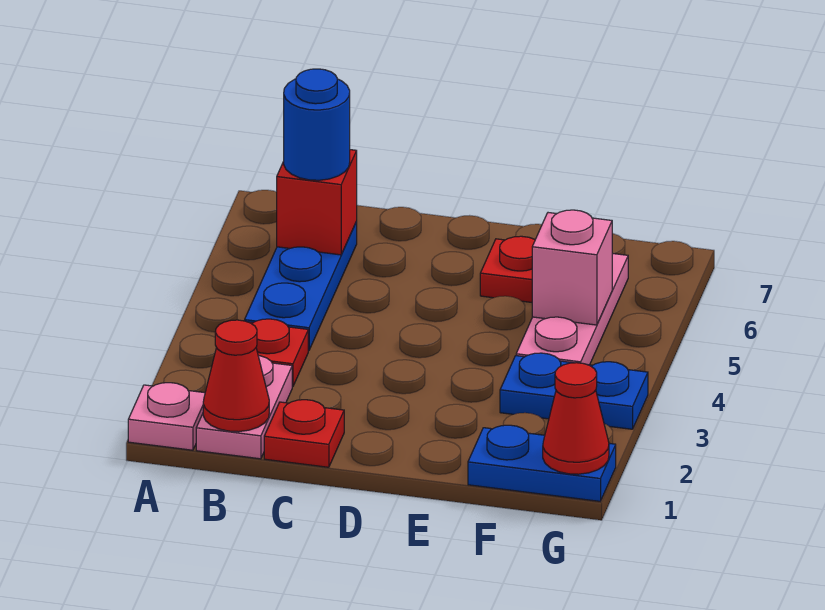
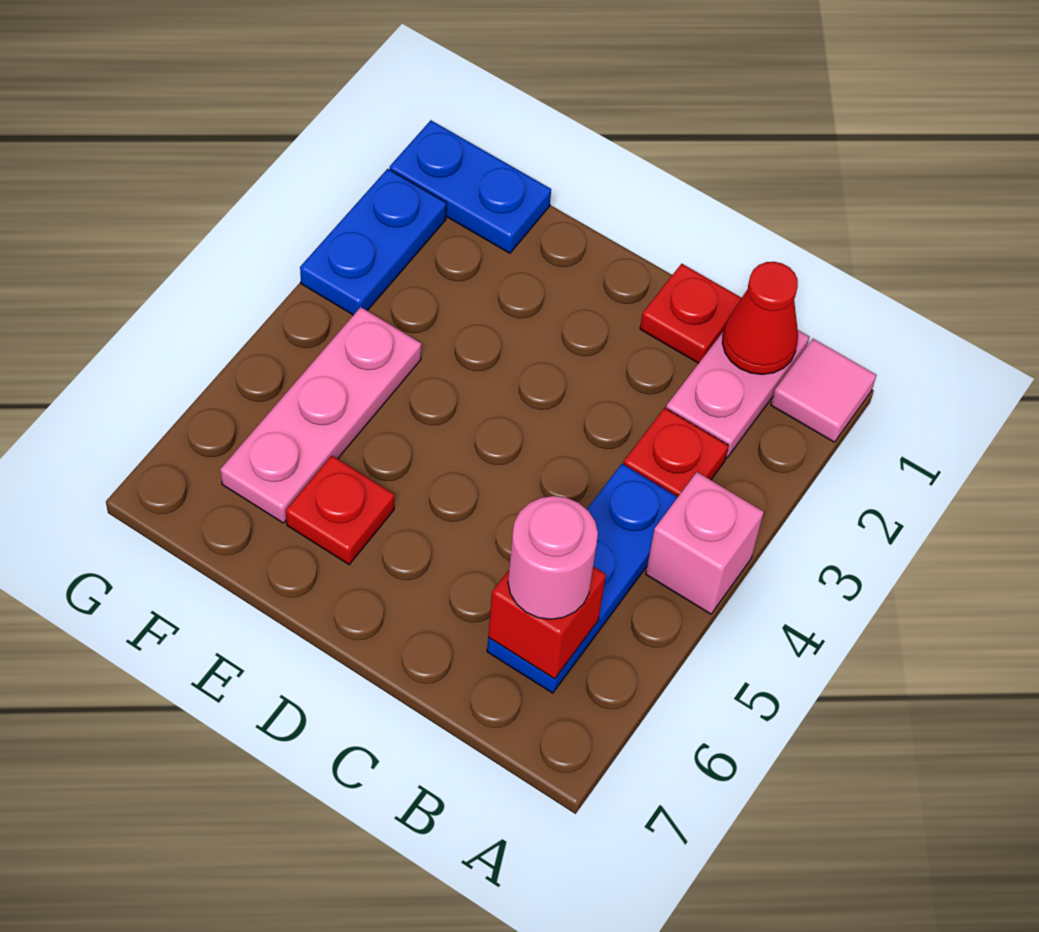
pink 1x1 plate [128,383,205,450] -> pink 1x1 tile [771,339,876,442]
blue 1x1 round brick [284,69,350,180] -> pink 1x1 round brick [508,496,598,619]
blue 1x2 plate [500,353,648,429] -> blue 1x2 plate turned to [300,169,446,315]
pink 1x1 brick [532,210,612,325] -> pink 1x1 brick moved to [646,472,764,614]
red 1x1 cone [543,363,609,474] -> none

